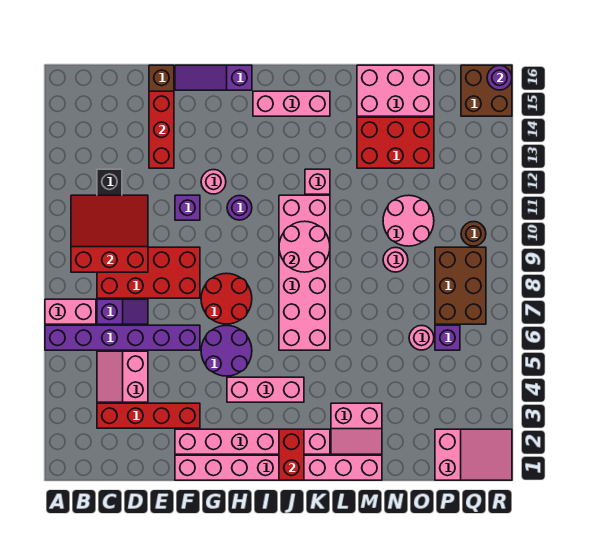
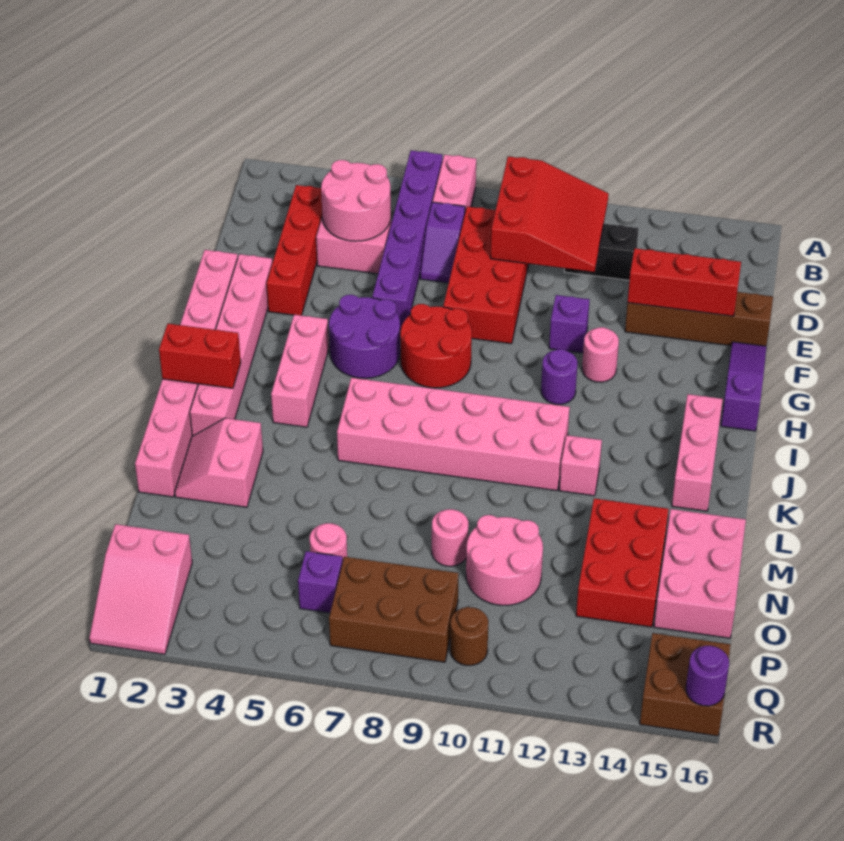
pink 2x2 round brick [279,221,330,272] -> pink 2x2 round brick moved to [321,160,391,241]

